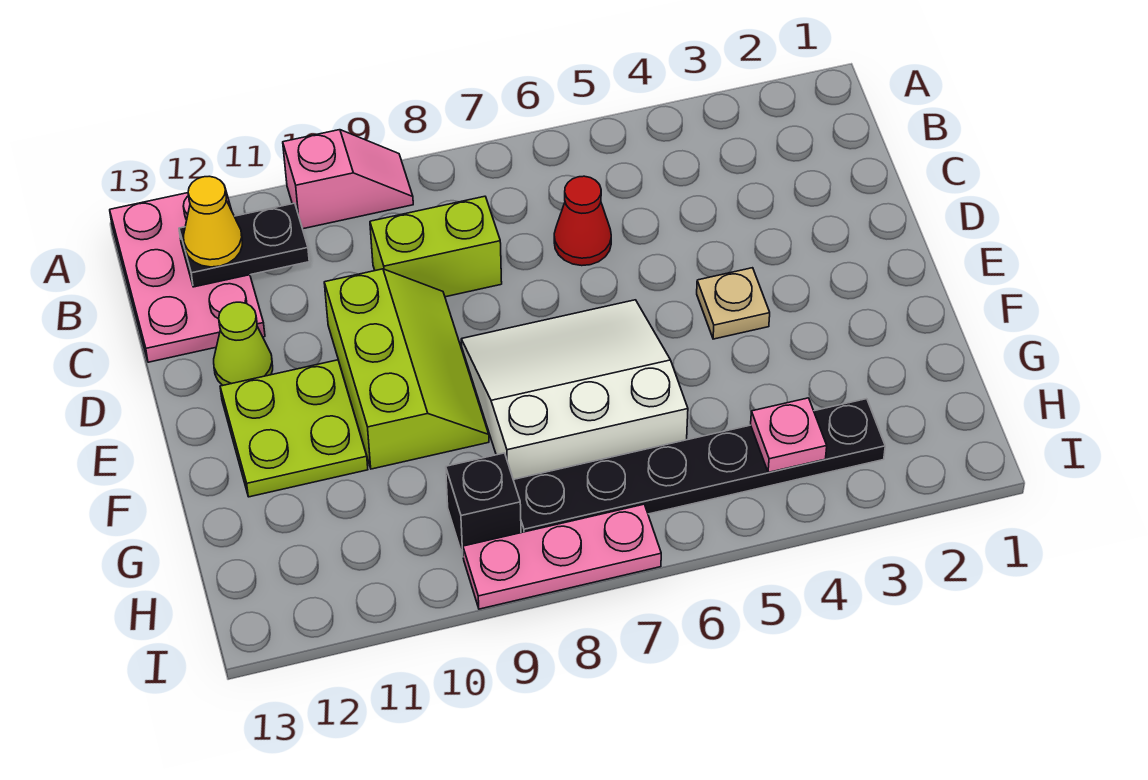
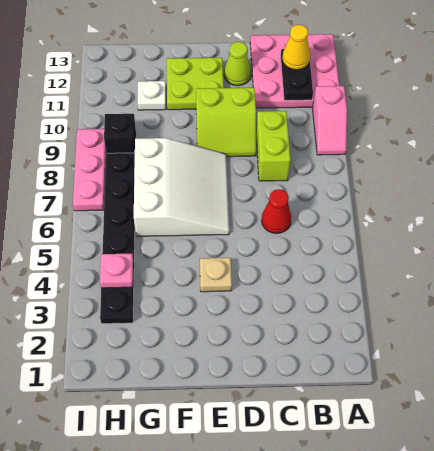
pink 2x3 plate [110,192,265,362] -> pink 3x3 plate [250,34,339,108]
lime 2x3 slope [324,269,489,469] -> lime 2x2 slope [196,88,256,157]
none -> white 1x1 plate [137,81,166,110]

